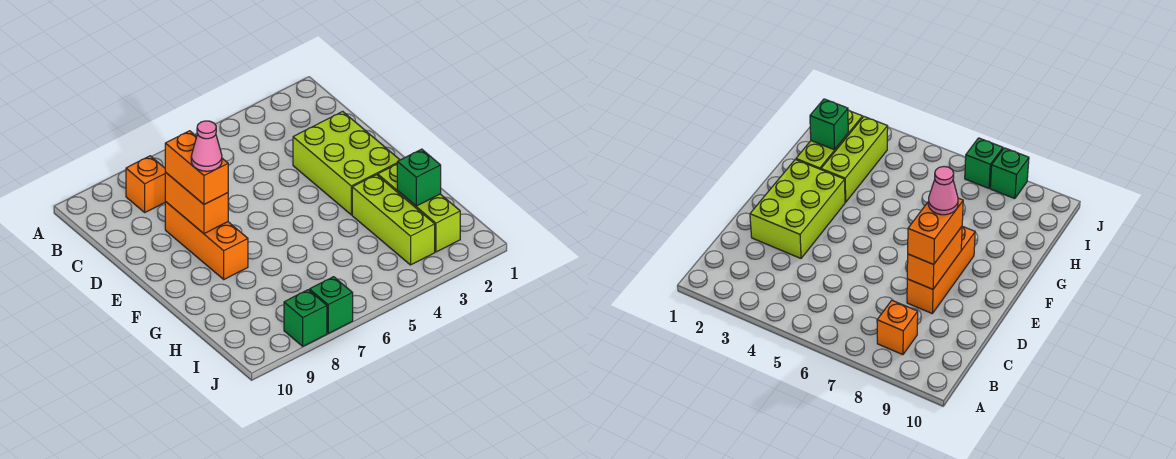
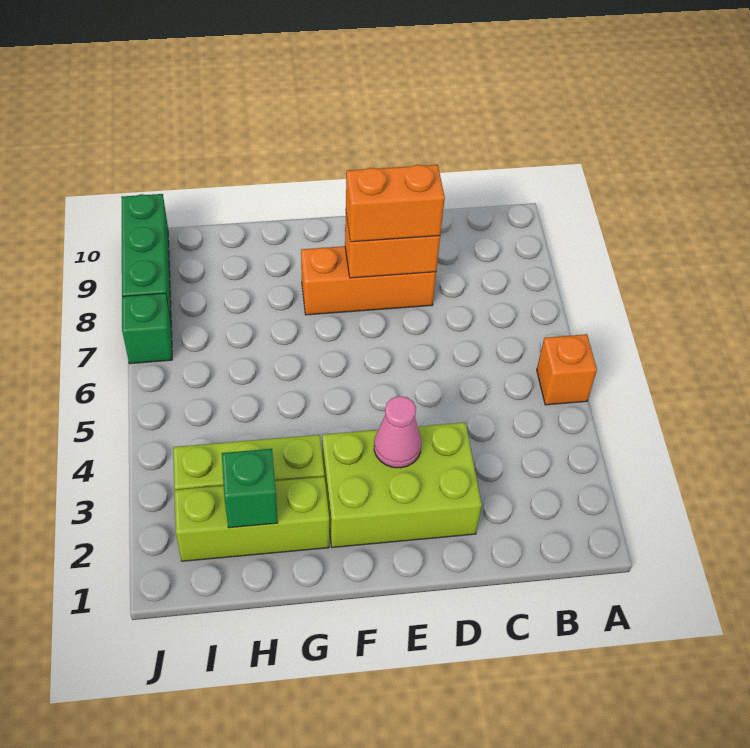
orange 1x1 brick [126,156,166,212] -> orange 1x1 brick moved to [537,334,597,405]
pink 1x1 cone [191,121,222,171] -> pink 1x1 cone moved to [374,396,421,468]
green 1x1 brick [284,290,327,346] -> green 1x3 brick [121,194,171,321]

